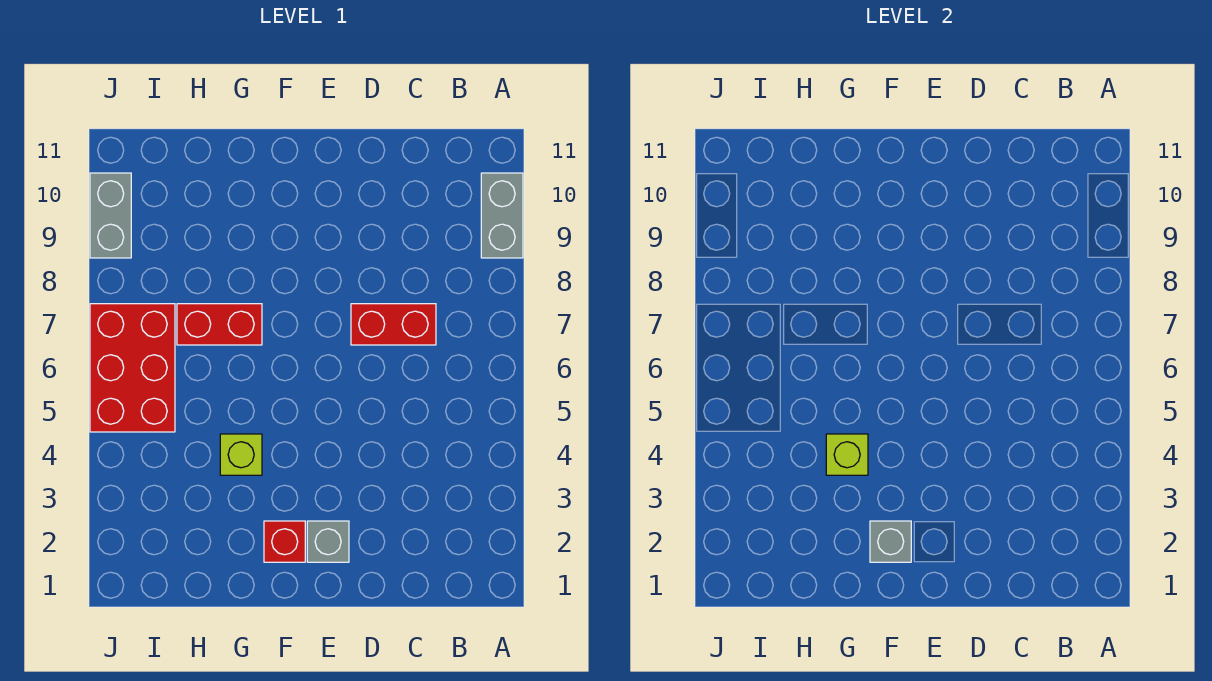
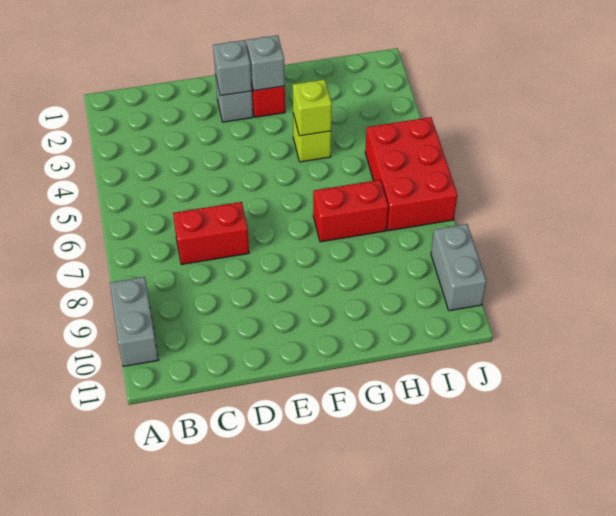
none -> grey 1x1 brick [213,40,252,96]

